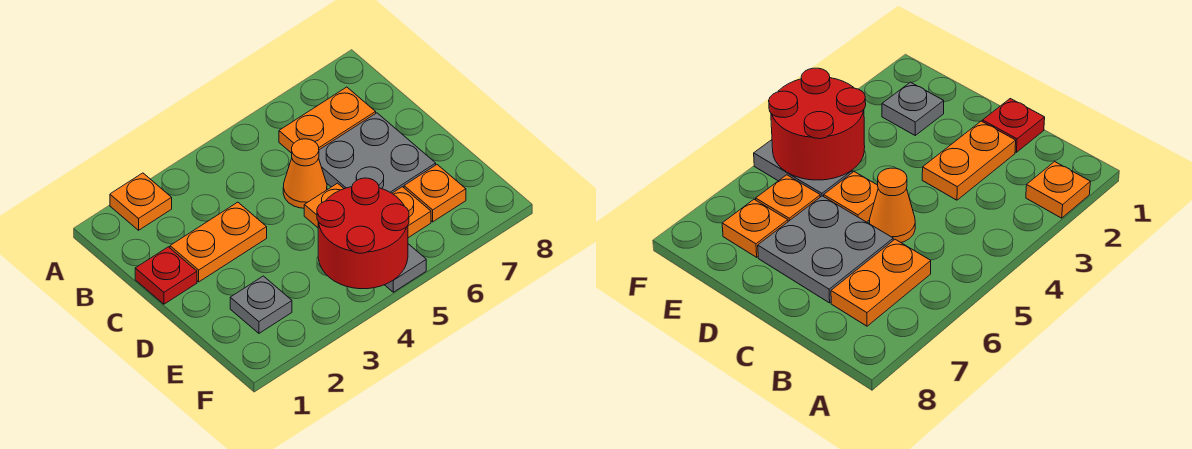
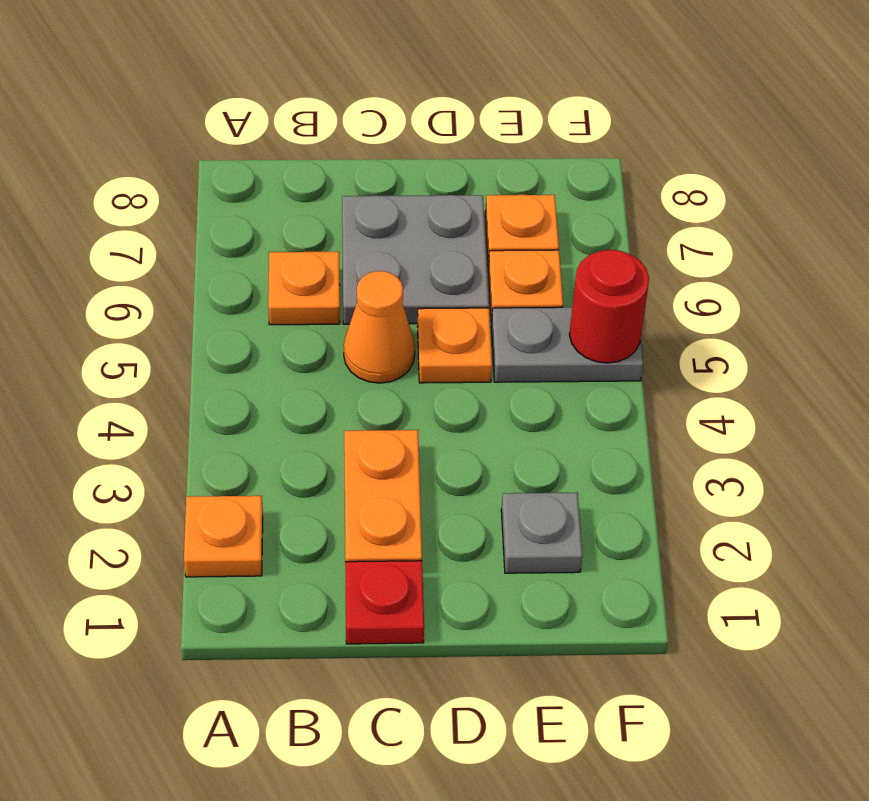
orange 1x2 plate [279,87,376,153] -> orange 1x1 plate [268,252,340,325]
red 2x2 round brick [317,178,409,289] -> red 1x1 round brick [569,250,649,363]

